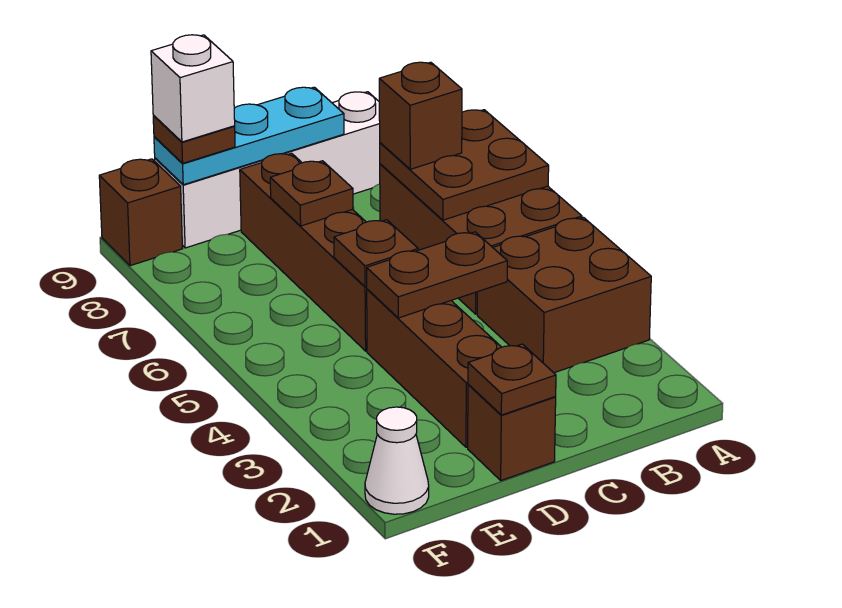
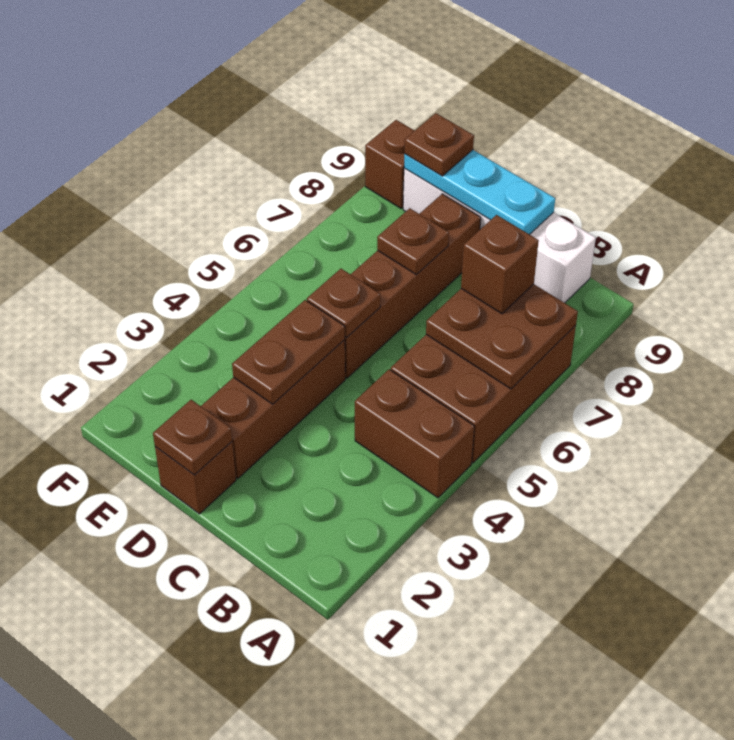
brown 2x2 brick [477,218,651,373] -> brown 1x2 brick [355,369,474,498]
brown 1x2 plate [367,232,507,318] -> brown 1x2 plate turned to [232,300,345,404]
white 1x1 brick [151,35,235,142] -> none
white 1x1 cone [365,407,429,514] -> none

